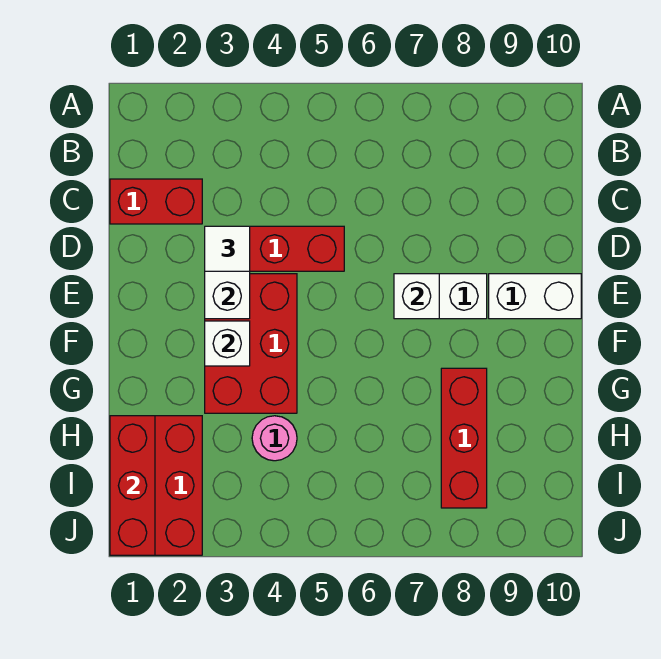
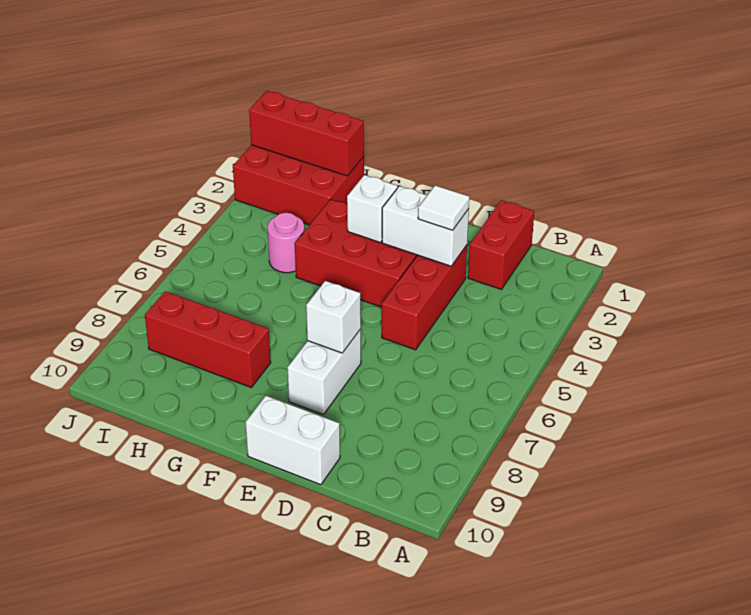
white 1x2 brick [489,274,581,319] -> white 1x2 brick turned to [246,396,340,485]

